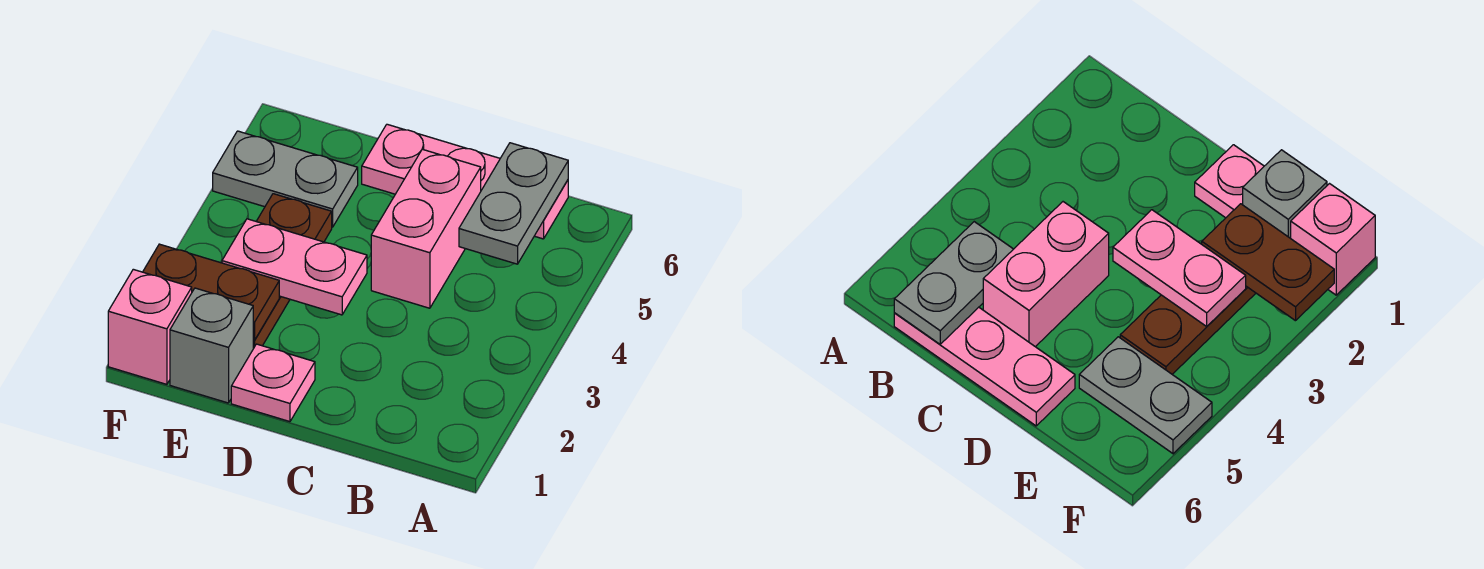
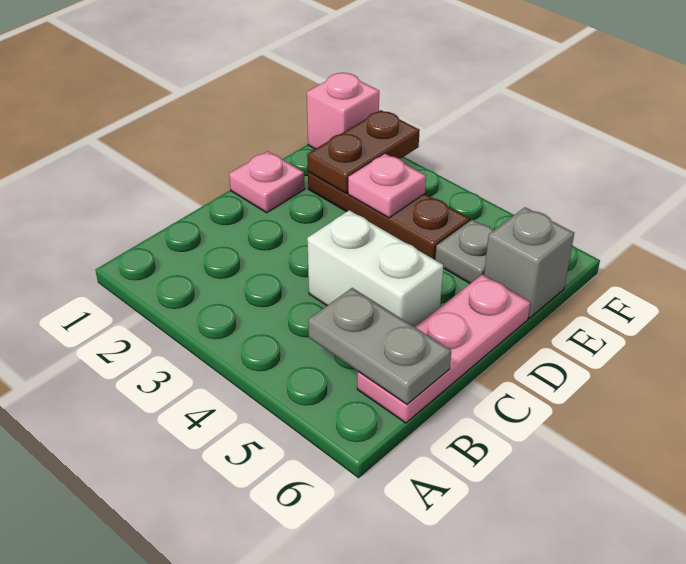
pink 1x2 brick [371,149,481,308] -> white 1x2 brick [307,210,444,327]
pink 1x2 plate [222,219,367,315] -> pink 1x1 plate [348,154,426,218]
grey 1x1 brick [170,288,253,403] -> grey 1x1 brick moved to [484,207,574,318]
grey 1x2 plate [213,131,358,227] -> grey 1x1 plate [435,220,494,284]

